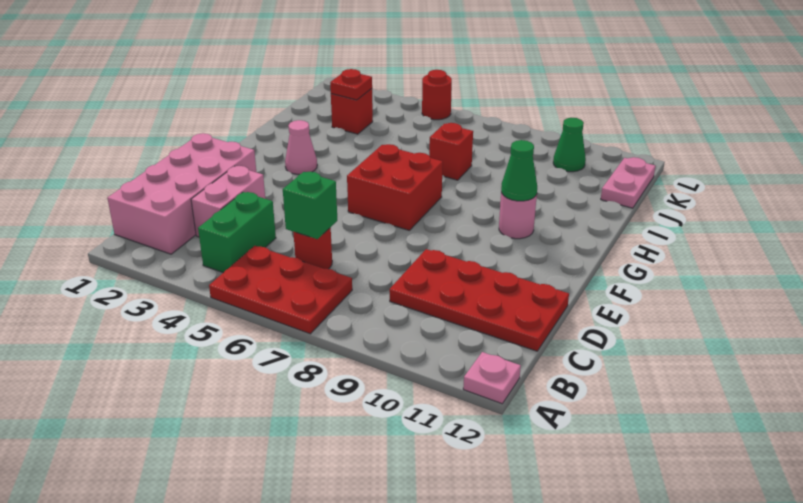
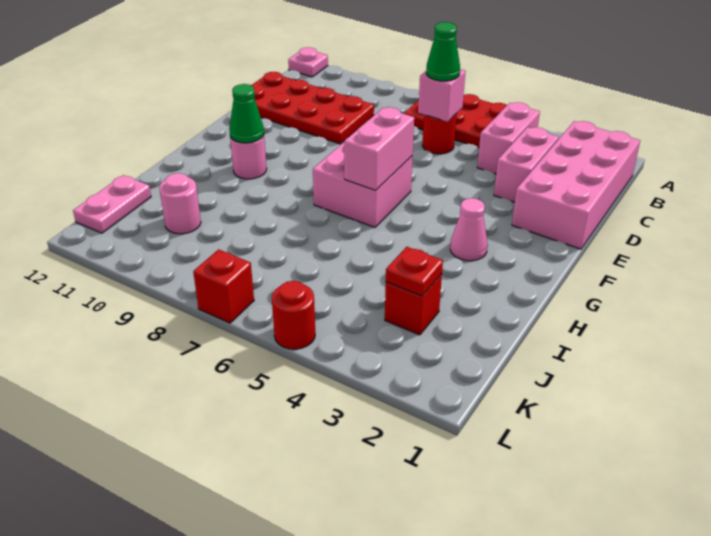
green 1x2 brick [198,192,276,273] -> pink 1x2 brick [477,102,540,174]
green 1x1 brick [283,172,337,239] -> pink 1x1 brick [418,69,466,122]
red 2x2 brick [347,144,443,231] -> pink 2x2 brick [313,142,413,227]
none -> pink 1x2 brick [344,107,414,190]
red 1x1 brick [429,123,473,180] -> red 1x1 brick moved to [193,249,254,323]
none -> pink 1x1 round brick [159,173,201,234]
green 1x1 cone [553,118,586,172] -> green 1x1 cone moved to [426,22,460,81]

